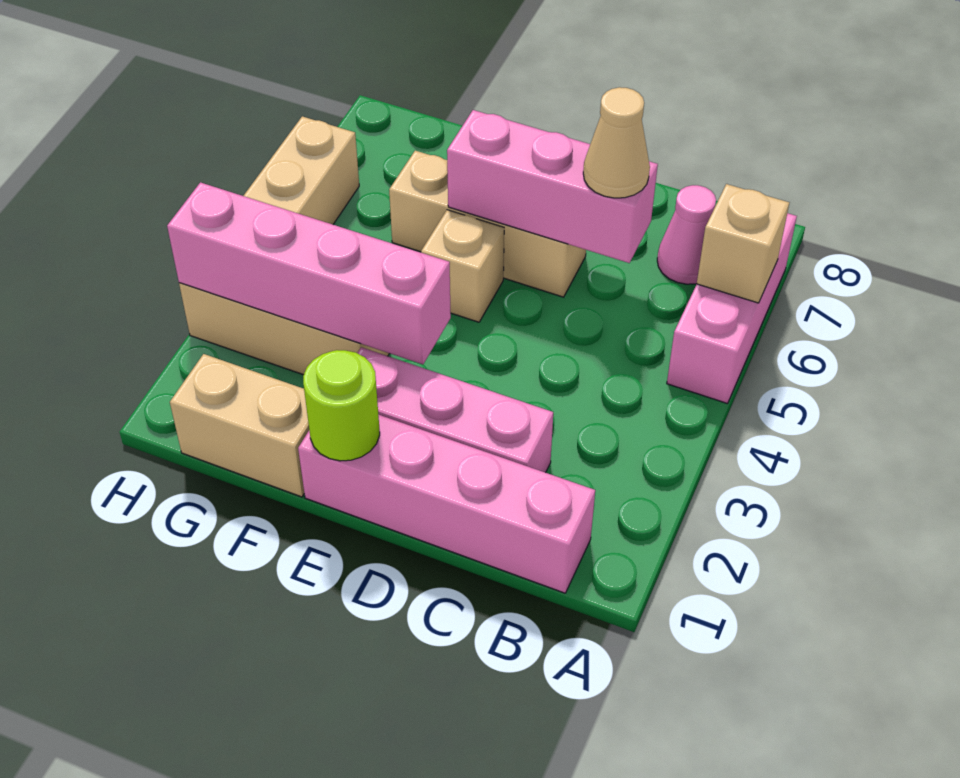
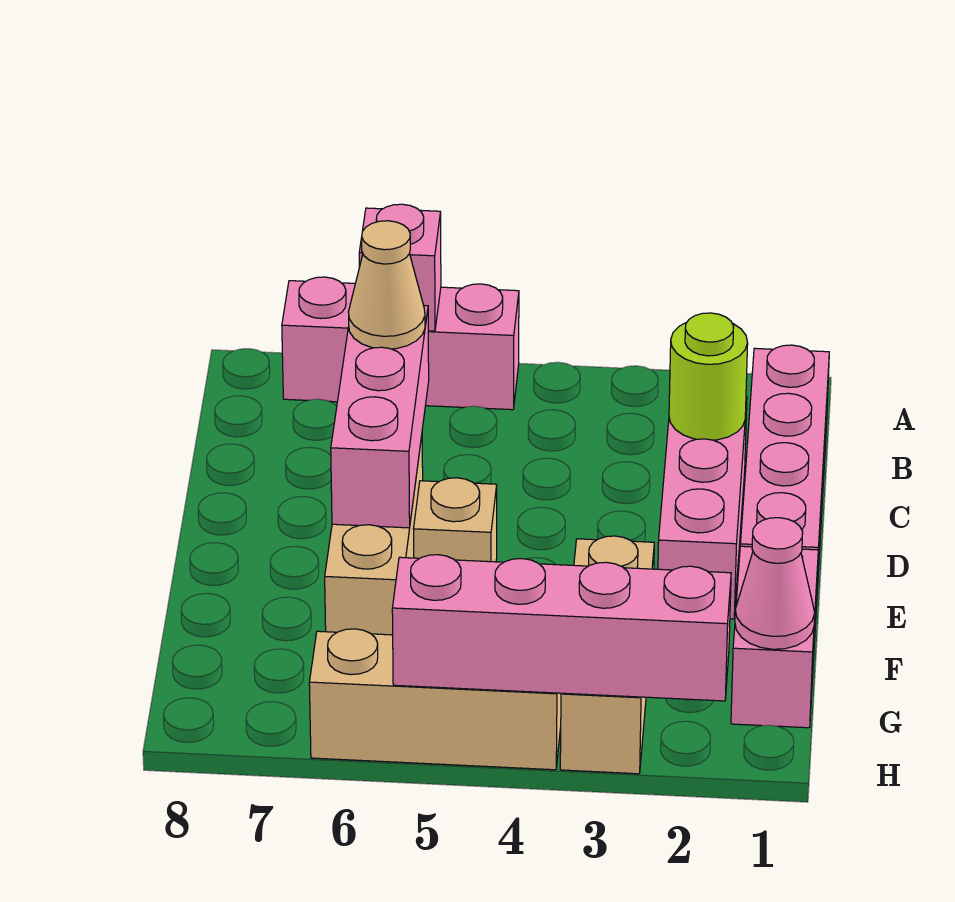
tan 1x1 brick [697,184,789,303] -> pink 1x1 brick [359,204,441,331]
pink 1x1 cone [657,185,716,284] -> pink 1x1 cone moved to [735,518,815,649]
lime 1x1 round brick [303,350,380,461] -> lime 1x1 round brick moved to [669,313,748,440]
pink 1x4 brick [167,182,451,364] -> pink 1x4 brick turned to [392,555,731,701]
tan 1x2 brick [170,354,309,497] -> pink 1x2 brick [731,546,818,728]

